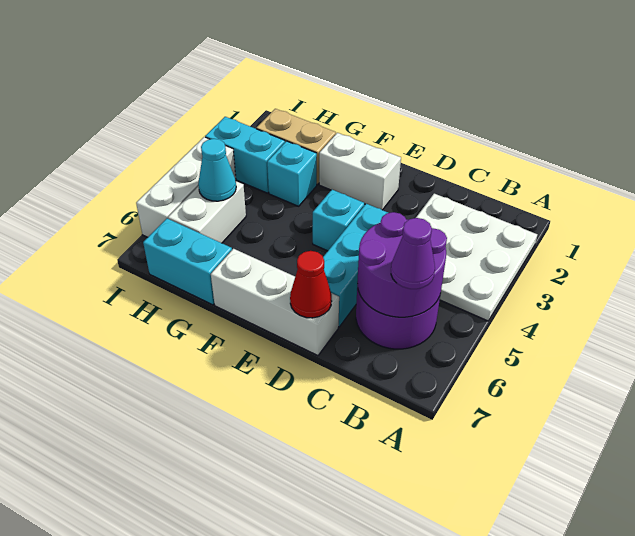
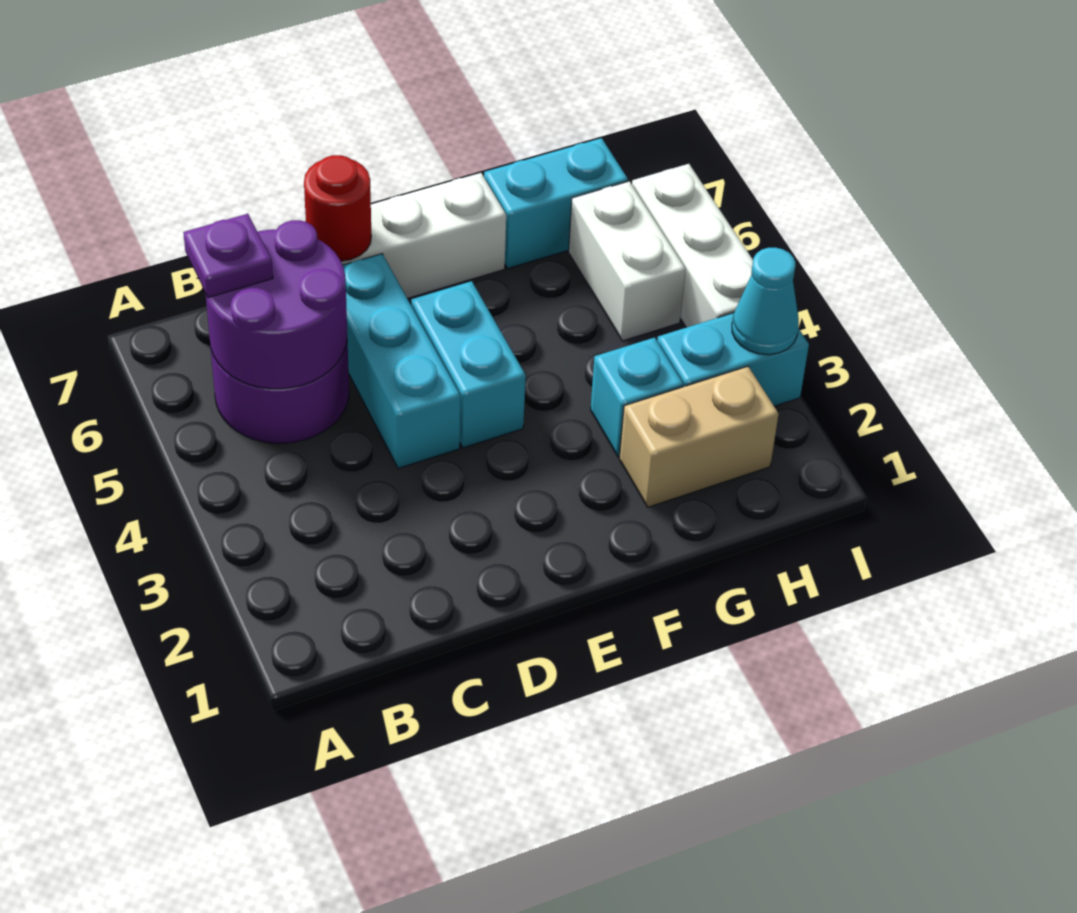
white 3x3 plate [416,194,537,321] -> none
purple 1x1 cone [391,218,435,289] -> purple 1x1 plate [183,214,273,298]
red 1x1 cone [290,251,332,318] -> red 1x1 round brick [304,155,371,261]
white 1x2 brick [319,133,401,210] -> none
cyan 1x1 brick [313,190,364,251] -> cyan 1x2 brick [411,281,526,448]
cyan 1x1 cone [198,139,236,201] -> cyan 1x1 cone moved to [732,248,799,355]

